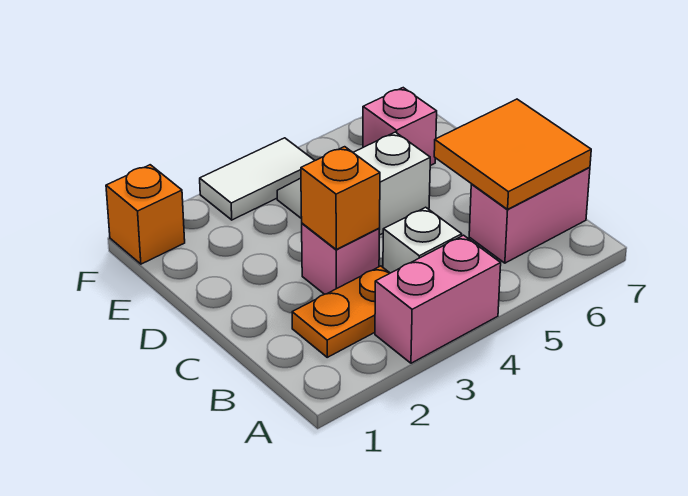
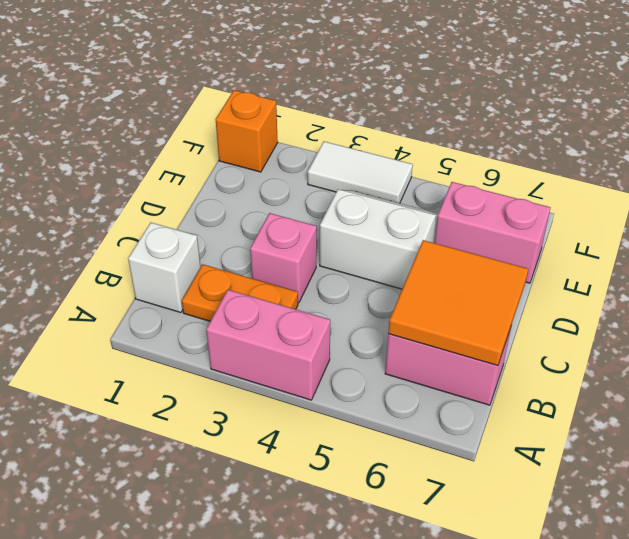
white 1x1 brick [383,207,462,273] -> white 1x1 brick moved to [128,223,201,313]
orange 1x1 brick [301,147,380,249] -> none
pink 1x1 brick [363,88,437,166] -> pink 1x2 brick [434,182,551,283]

